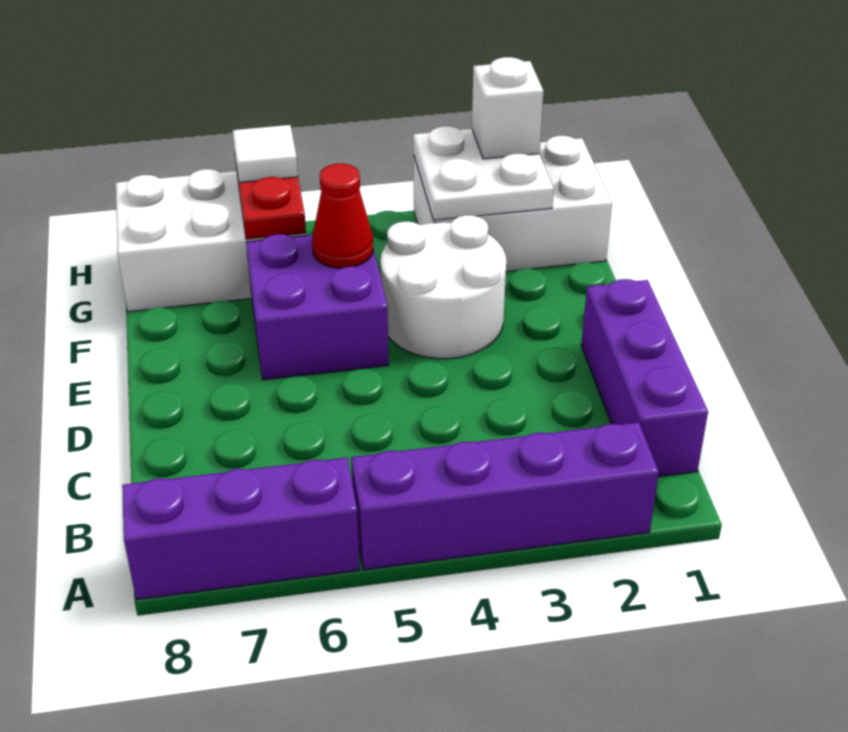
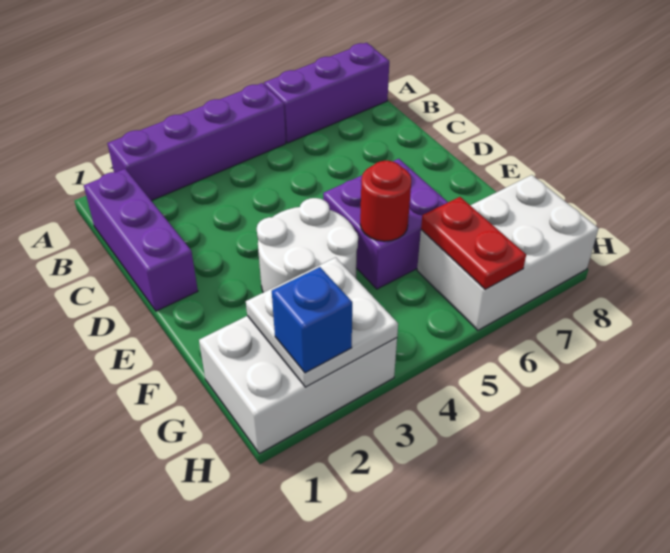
red 1x1 cone [312,164,373,268] -> red 1x1 round brick [360,161,411,241]
white 1x1 brick [472,57,543,159] -> blue 1x1 brick [272,267,352,373]
white 1x1 tile [233,125,298,182] -> none

